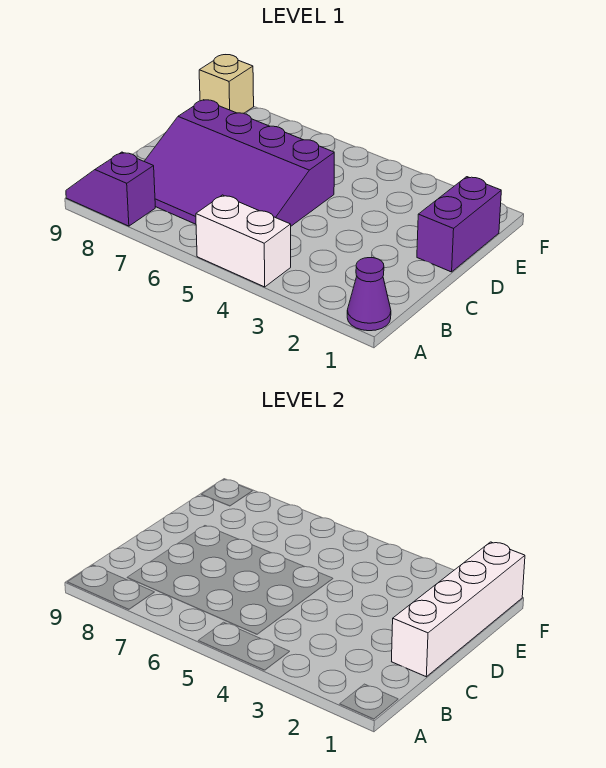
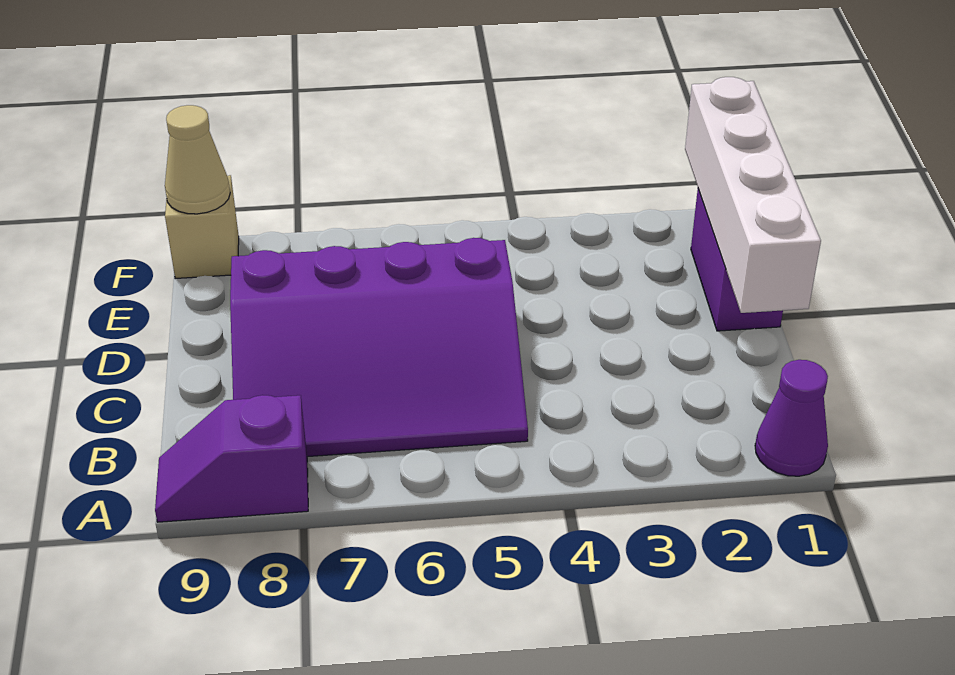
white 1x2 brick [196,195,291,287] -> none
none -> tan 1x1 cone [165,105,230,214]

